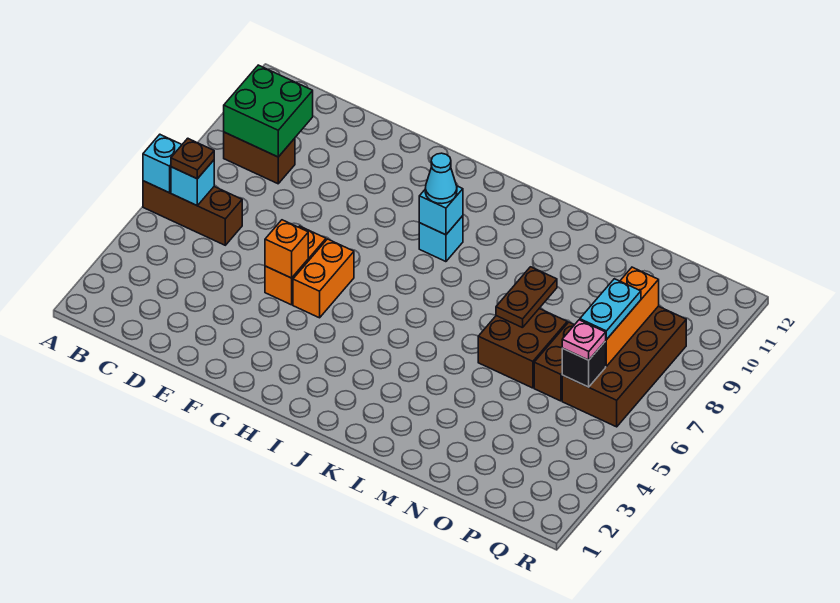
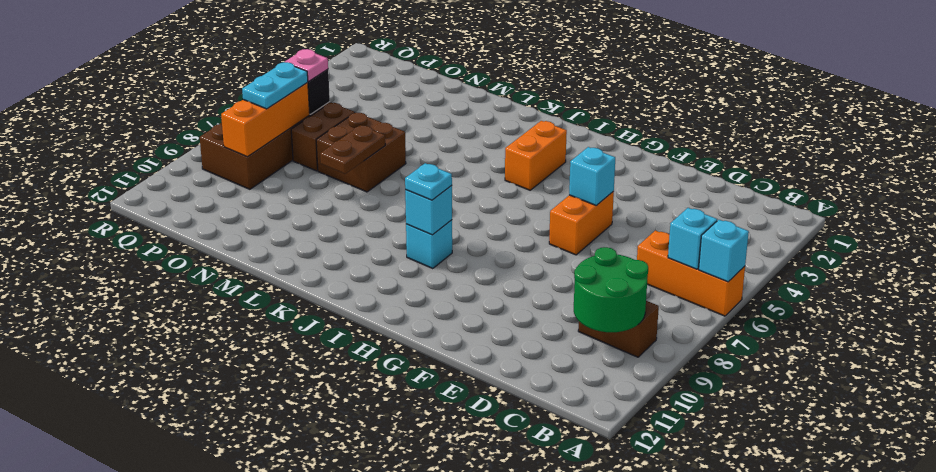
brown 1x3 brick [143,181,242,245] -> orange 1x3 brick [637,230,745,316]
brown 1x1 plate [171,138,214,179] -> none
green 2x2 brick [224,65,313,157] -> green 2x2 round brick [574,247,648,332]
orange 1x1 brick [265,220,308,278] -> cyan 1x1 brick [569,147,615,206]
orange 1x2 brick [293,239,354,318] -> orange 1x2 brick moved to [505,121,567,190]
cyan 1x1 cone [425,153,457,204] -> cyan 1x1 plate [405,163,452,200]

